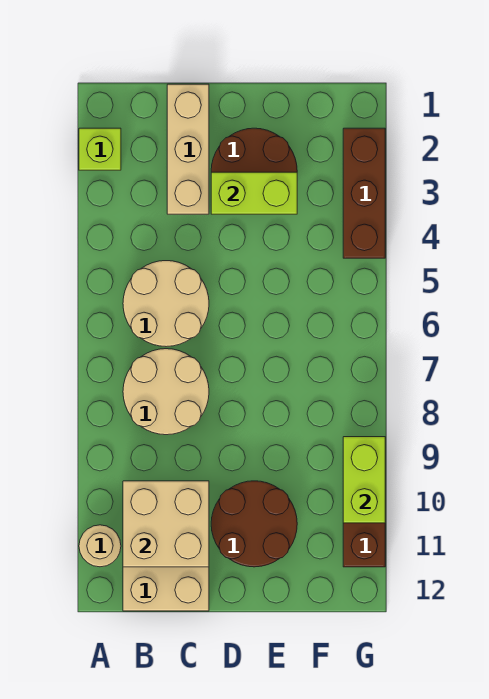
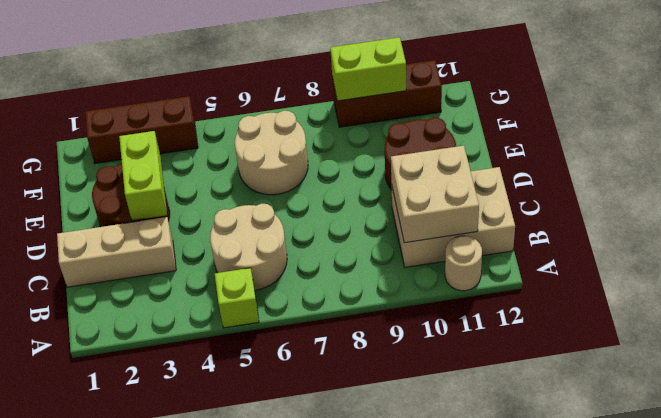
lime 1x1 brick [79,128,121,170] -> lime 1x1 brick moved to [215,268,259,328]
tan 2x2 round brick [123,349,209,435] -> tan 2x2 round brick moved to [235,111,308,195]

